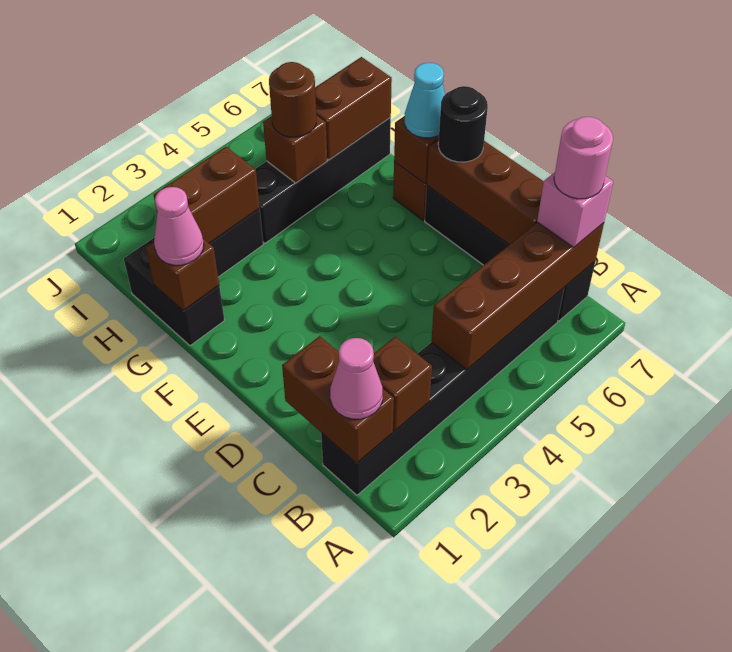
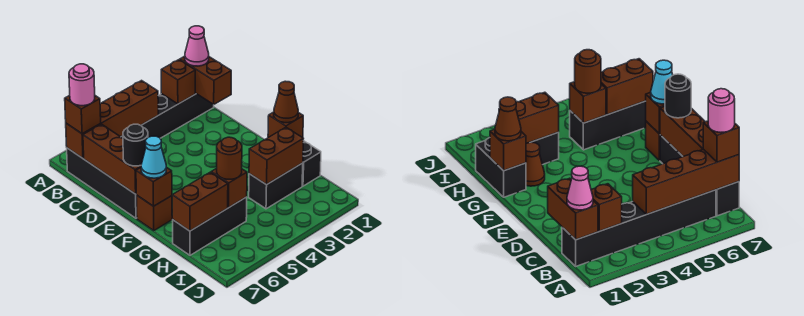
pink 1x1 brick [537,172,613,248] -> brown 1x1 brick [65,95,101,134]
pink 1x1 cone [154,187,204,265] -> brown 1x1 cone [274,81,298,123]
none -> brown 1x1 cone [526,142,545,186]
black 1x4 brick [256,117,391,243] -> black 1x3 brick [173,197,247,255]

